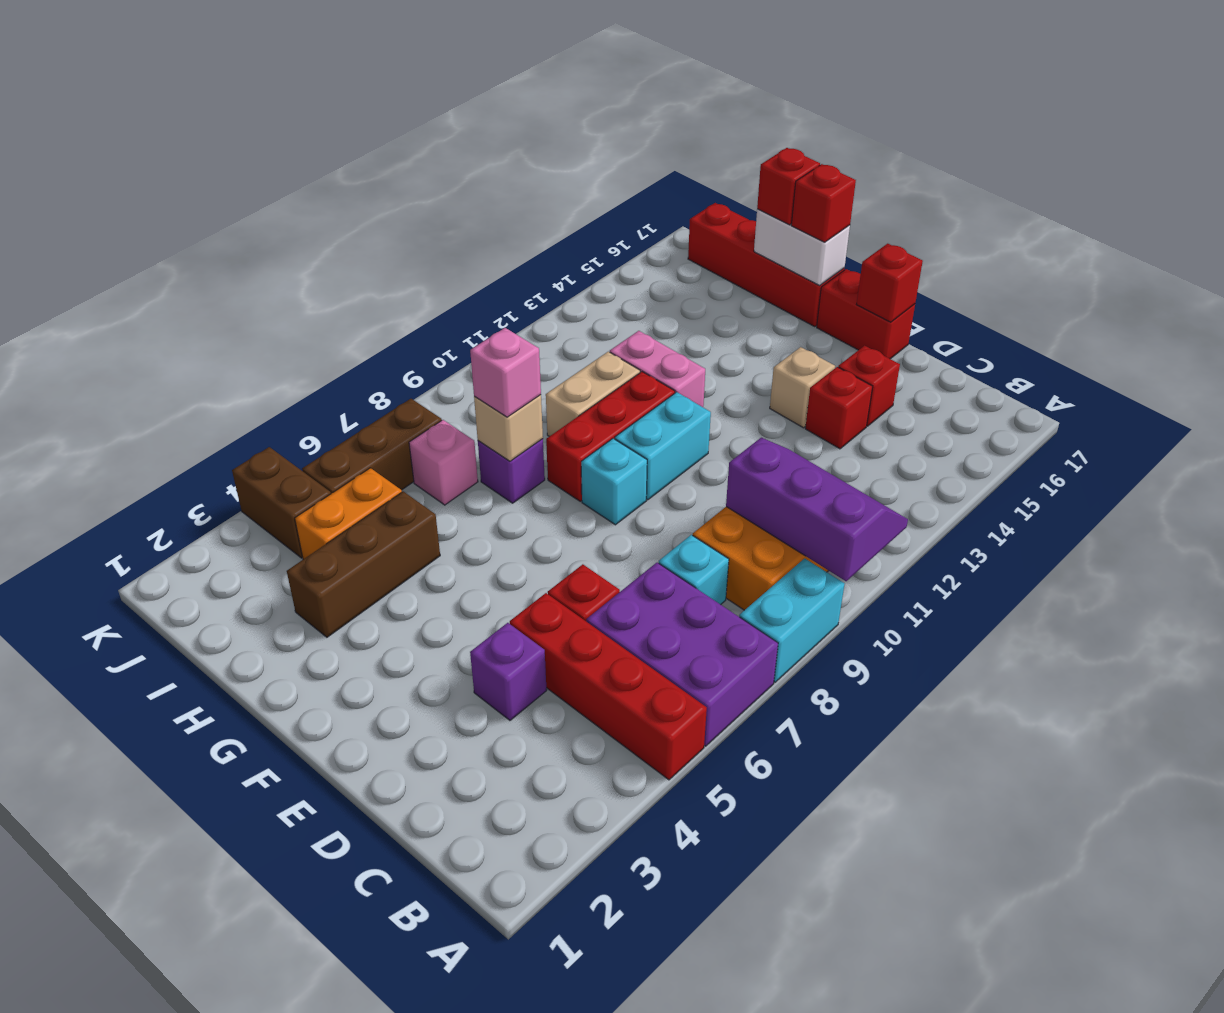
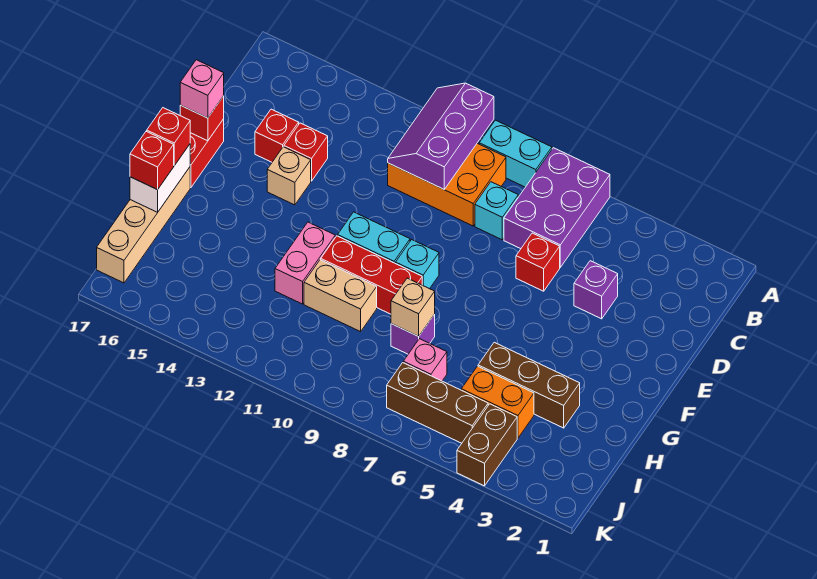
red 1x4 brick [510,593,707,780] -> none
red 1x4 brick [688,203,844,327] -> tan 1x4 brick [97,167,190,283]
pink 1x1 brick [470,328,541,417] -> pink 1x1 brick moved to [180,60,224,118]

